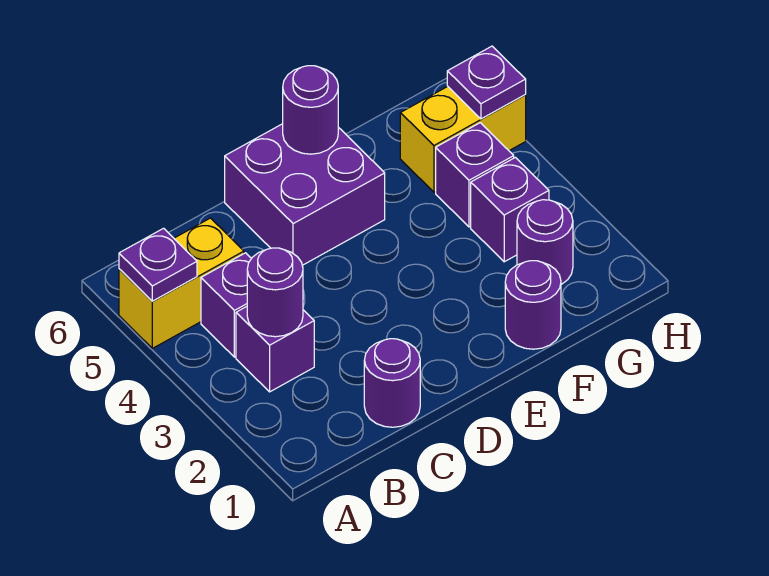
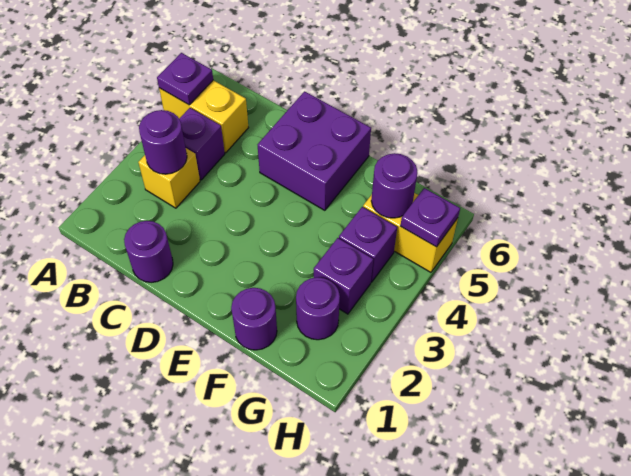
purple 1x1 brick [236,307,314,392] -> yellow 1x1 brick [138,148,200,208]
purple 1x1 round brick [283,66,338,154] -> purple 1x1 round brick moved to [371,153,417,218]

